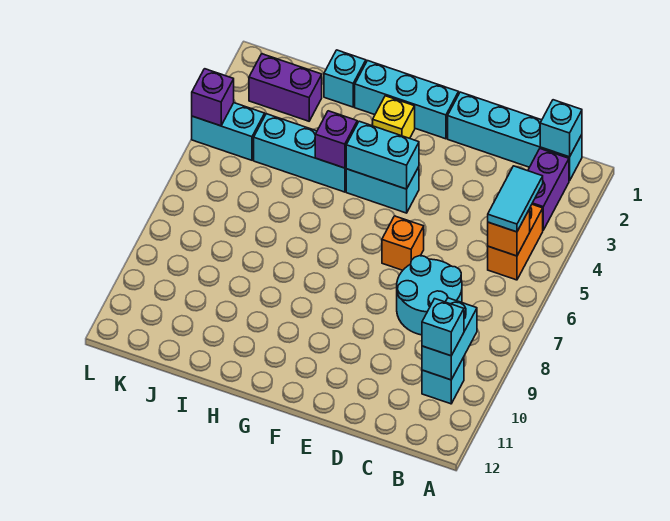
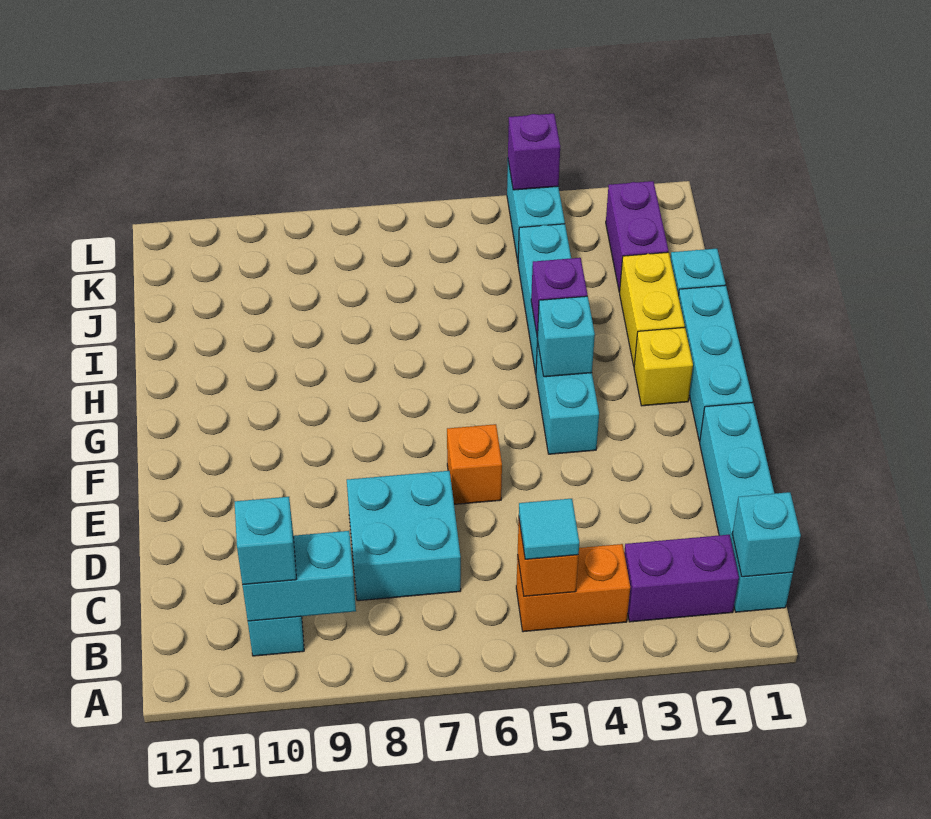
cyan 1x2 tile [488,166,543,232] -> cyan 1x1 tile [519,499,579,559]
cyan 2x2 round brick [397,256,462,335] -> cyan 2x2 brick [347,471,461,601]
cyan 1x2 brick [346,121,419,189] -> cyan 1x1 brick [537,296,595,377]
none -> yellow 1x2 brick [620,252,685,366]

